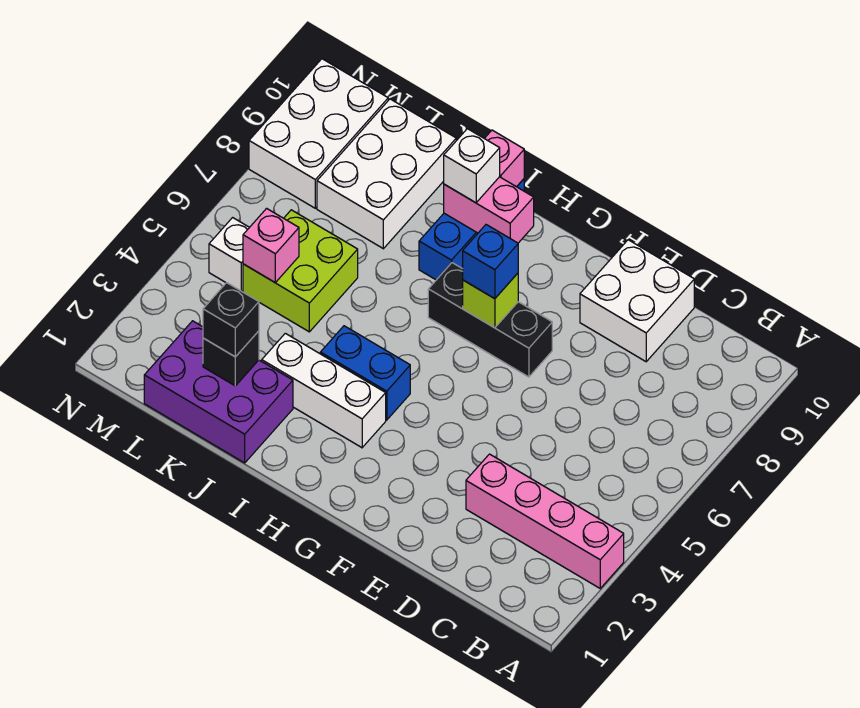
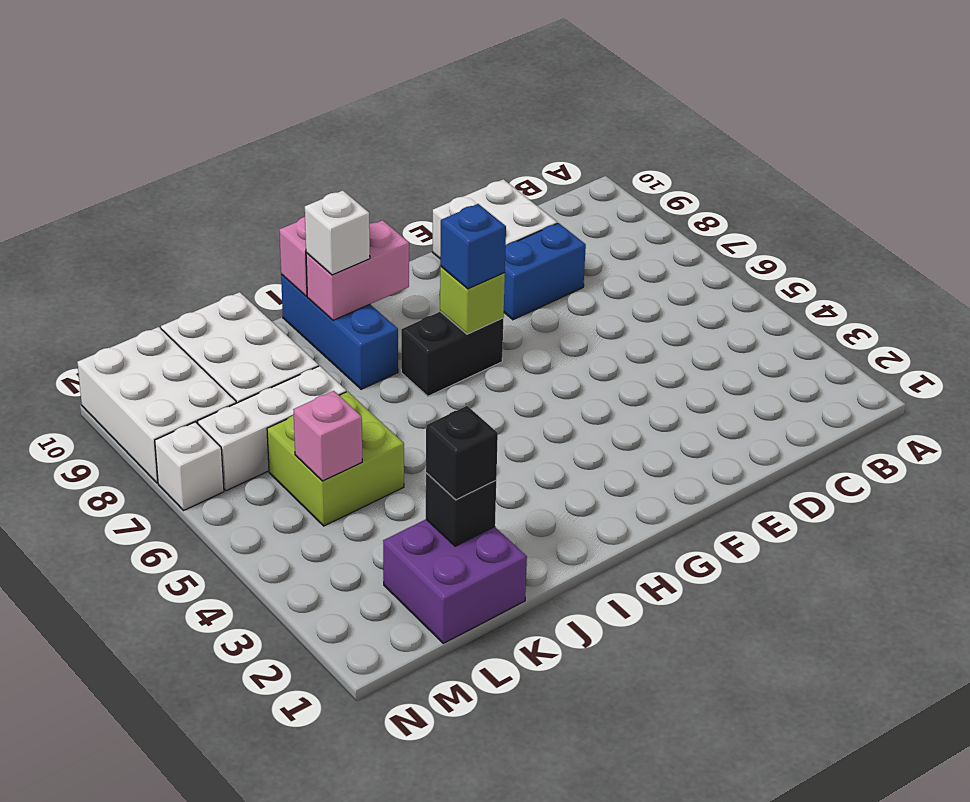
pink 1x4 brick [466,454,624,588] -> none
black 1x3 brick [428,263,552,377] -> black 1x2 brick [401,312,503,396]
white 1x3 brick [262,333,386,448] -> white 1x3 brick moved to [198,366,346,491]
blue 1x2 brick [320,326,410,420] -> blue 1x2 brick moved to [504,223,586,320]
purple 2x3 brick [144,321,293,463] -> purple 2x2 brick [383,519,527,643]
white 1x1 brick [209,218,249,291] -> white 1x1 brick moved to [155,422,224,510]

